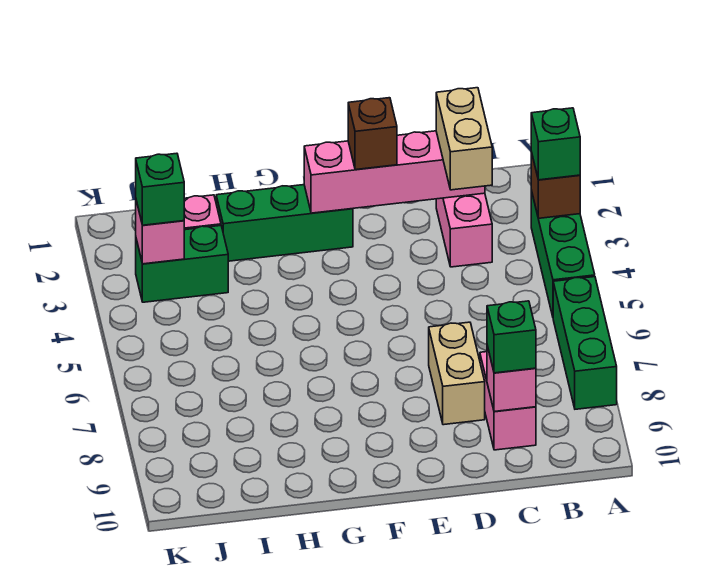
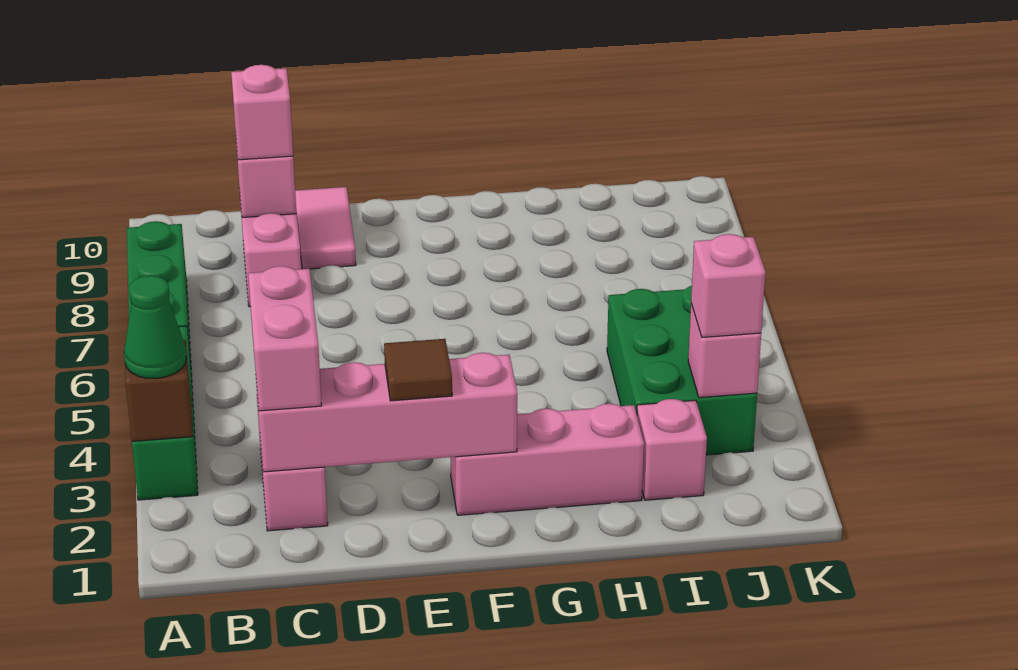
green 1x1 brick [531,108,580,180] -> green 1x1 cone [124,275,187,379]
tan 1x2 brick [436,88,492,190] -> pink 1x2 brick [248,266,322,411]
green 1x1 brick [487,301,536,373] -> pink 1x1 brick [231,65,293,160]
tan 1x2 brick [429,322,485,425] -> none
none -> pink 1x2 tile [295,187,356,269]
brown 1x1 brick [348,98,397,170] -> brown 1x1 tile [384,339,452,401]
green 1x3 brick [216,185,353,261] -> pink 1x3 brick [450,404,644,515]
green 1x2 brick [136,226,228,302] -> green 2x3 brick [607,286,757,455]
green 1x1 brick [136,153,184,225] -> pink 1x1 brick [691,234,765,337]

